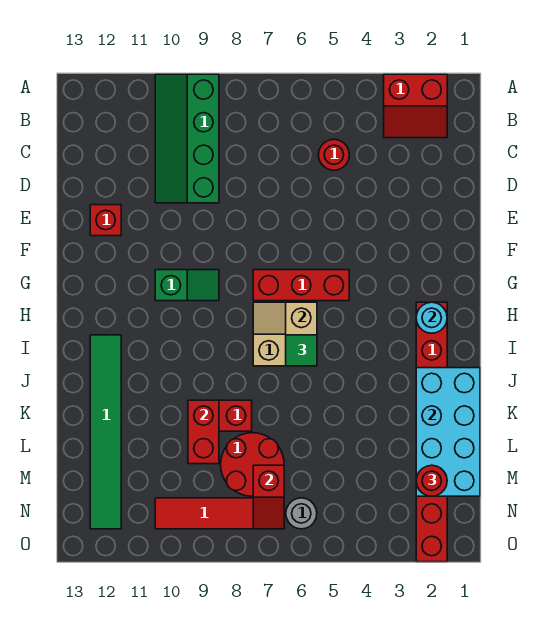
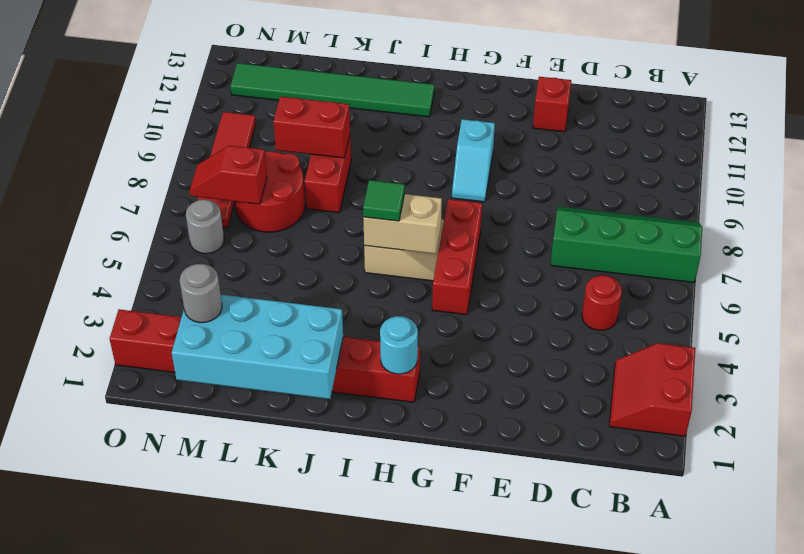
green 2x4 slope [155,74,219,203] -> green 2x4 slope moved to [551,207,702,282]
green 1x2 slope [155,270,219,301] -> cyan 1x2 slope [452,119,495,202]
red 1x1 round brick [416,465,447,496] -> grey 1x1 round brick [180,264,222,323]

